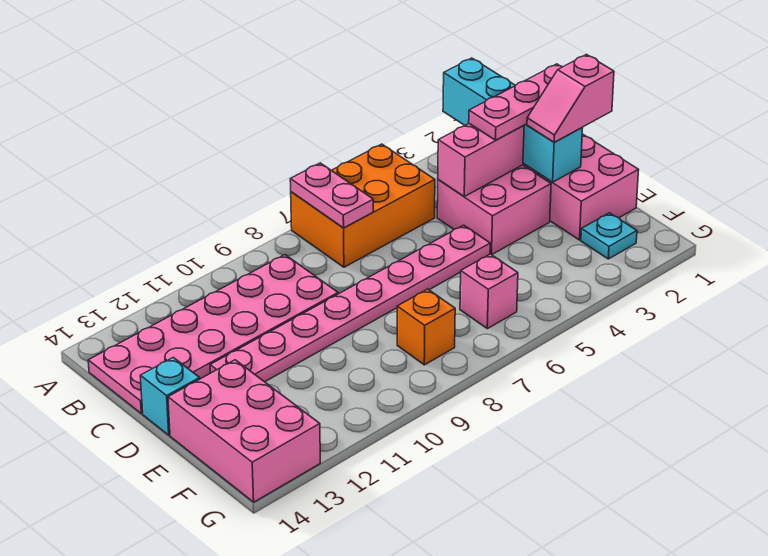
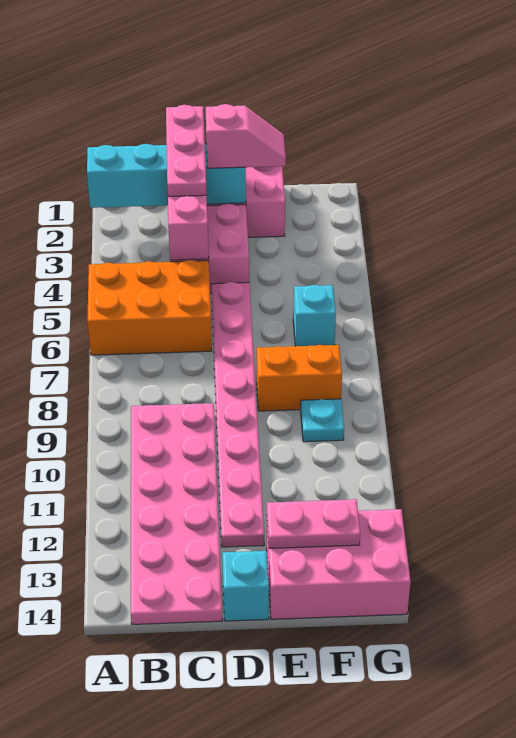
orange 2x3 brick [291,144,435,267] -> orange 2x3 brick turned to [87,260,212,355]
pink 1x2 plate [290,163,373,228] -> pink 1x2 plate moved to [267,499,360,548]
pink 1x2 slope [527,55,614,142] -> pink 1x2 slope turned to [206,104,286,168]
cyan 1x1 plate [581,213,637,259] -> cyan 1x1 plate moved to [301,399,344,442]
pink 1x1 brick [460,254,518,329] -> cyan 1x1 brick [293,285,336,346]
orange 1x1 brick [397,289,455,365] -> orange 1x2 brick [257,345,342,411]

